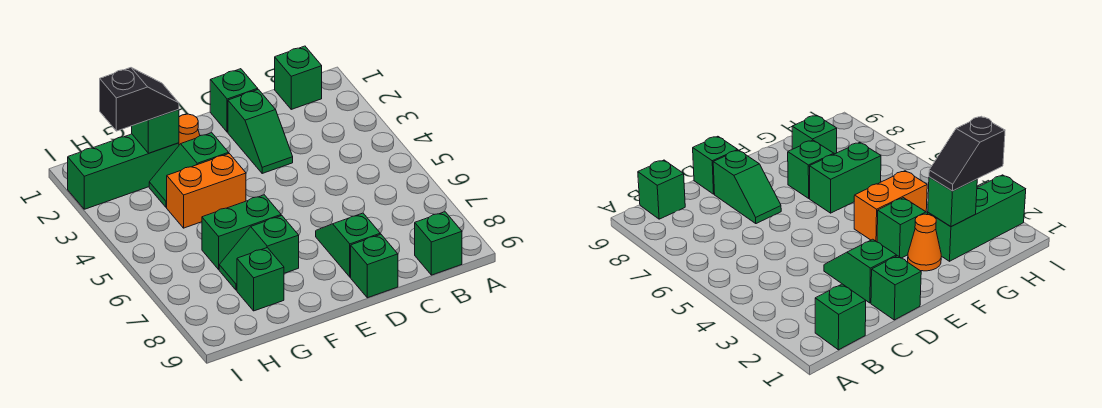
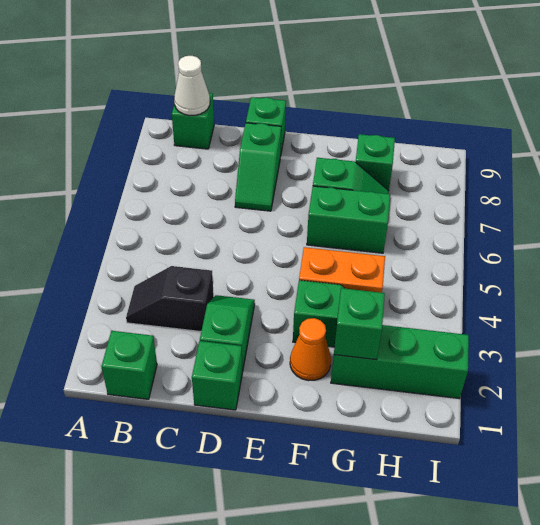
none -> white 1x1 cone [174,56,210,116]
black 1x2 slope [100,68,179,131] -> black 1x2 slope moved to [126,266,214,332]

